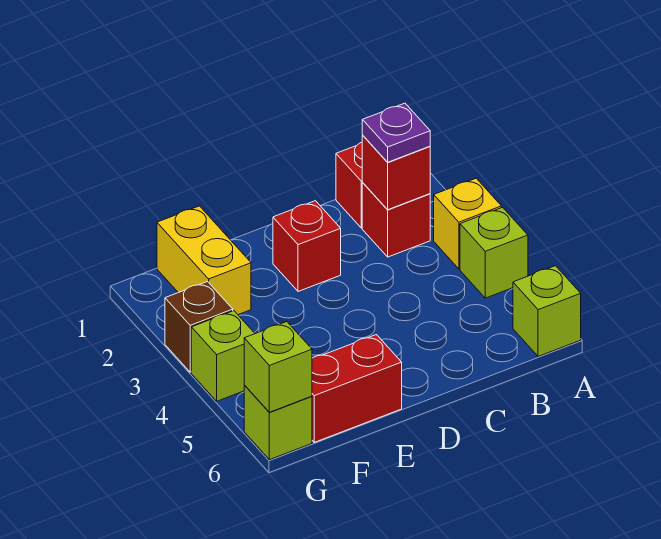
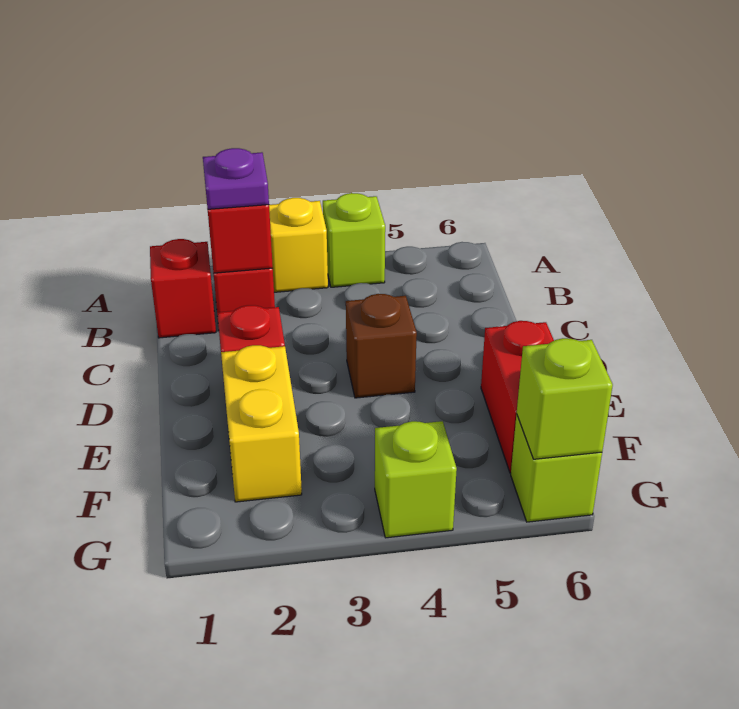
lime 1x1 brick [513,266,581,357] -> none
yellow 1x2 brick [157,206,251,315] -> yellow 1x2 brick turned to [221,345,302,502]
brown 1x1 brick [165,282,233,372] -> brown 1x1 brick moved to [346,294,417,398]

